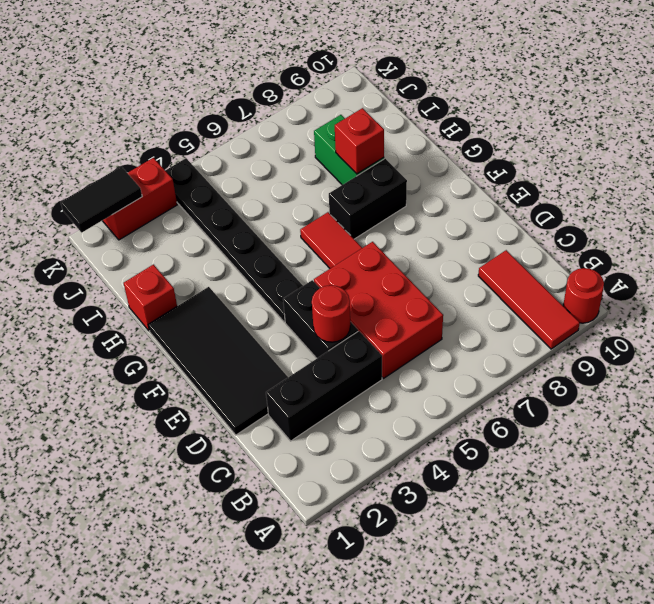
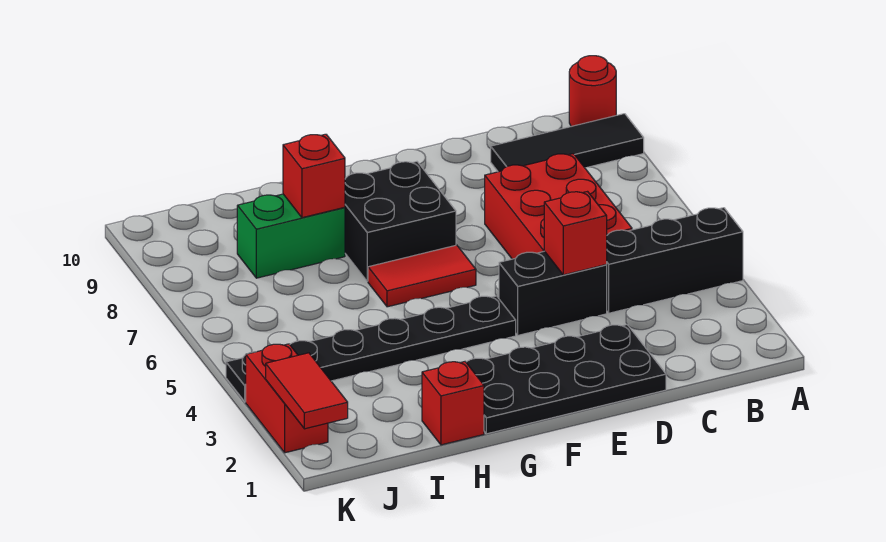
red 1x3 tile [478,250,580,349] -> black 1x3 tile [491,114,644,172]
black 1x3 brick [266,331,382,441] -> black 1x3 brick turned to [606,208,743,313]
red 2x3 brick [314,242,443,378] -> red 2x3 brick turned to [485,154,632,259]
black 2x4 tile [148,287,288,435] -> black 2x4 plate [466,325,666,434]
red 1x1 round brick [312,285,350,342] -> red 1x1 brick [544,192,607,275]
black 1x2 brick [329,159,407,239] -> black 2x2 brick [345,162,456,281]
black 1x2 tile [61,167,142,233] -> red 1x2 tile [266,353,348,429]

